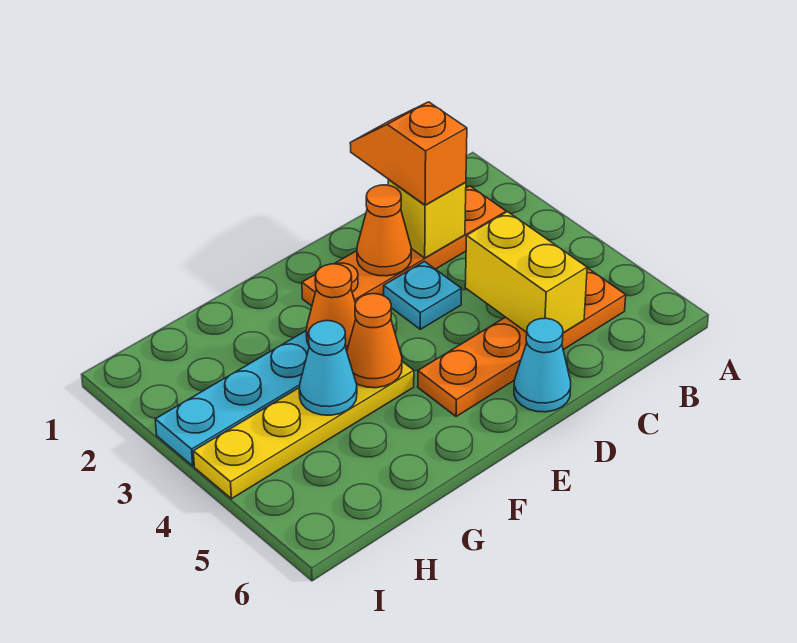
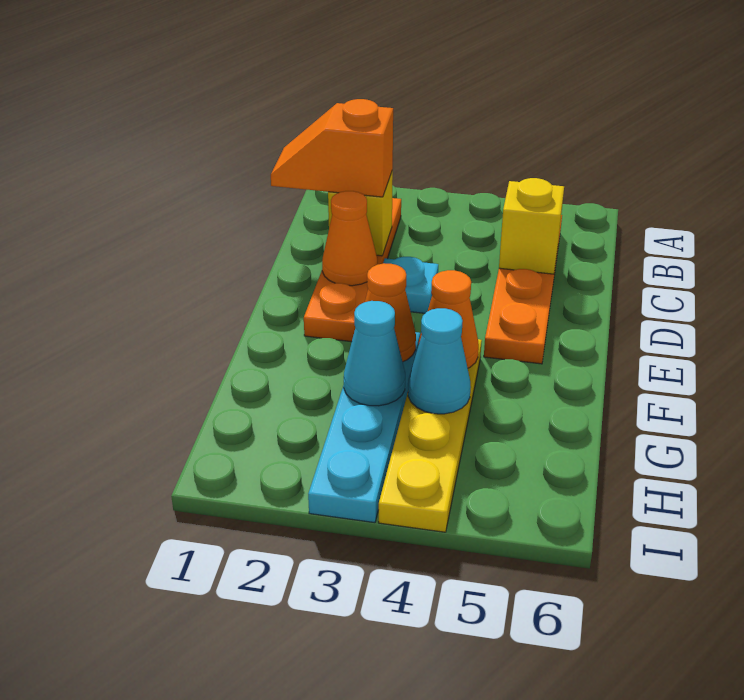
yellow 1x2 brick [465,212,587,333] -> yellow 1x1 brick [499,178,564,274]
cyan 1x1 cone [514,318,571,412] -> cyan 1x1 cone moved to [344,301,405,406]

